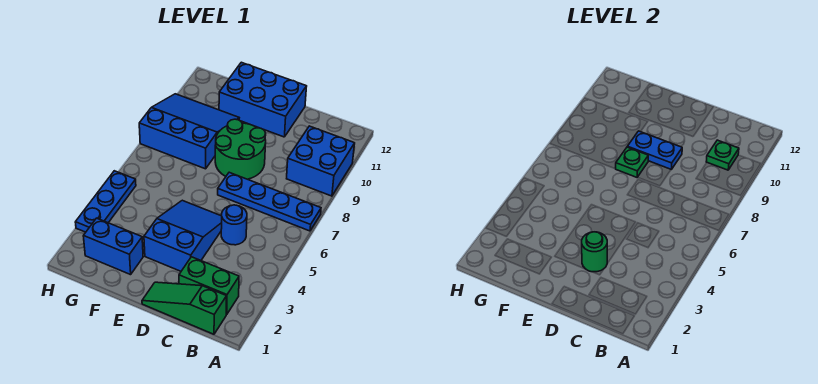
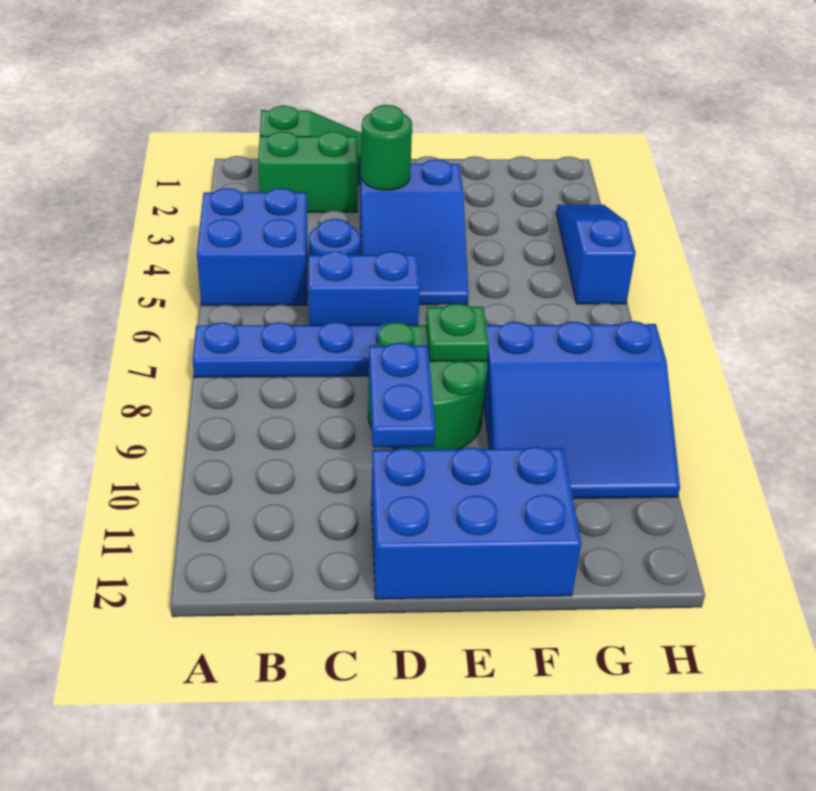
blue 2x2 brick [287,126,355,196] -> blue 2x2 brick moved to [197,188,308,306]
green 1x1 plate [706,140,739,170] -> none
blue 1x2 plate [627,131,682,169] -> blue 1x2 plate turned to [369,343,435,447]
blue 1x2 brick [83,218,143,275] -> blue 1x2 brick moved to [308,251,420,325]
blue 1x3 plate [75,171,136,232] -> blue 1x3 slope [556,205,635,304]

